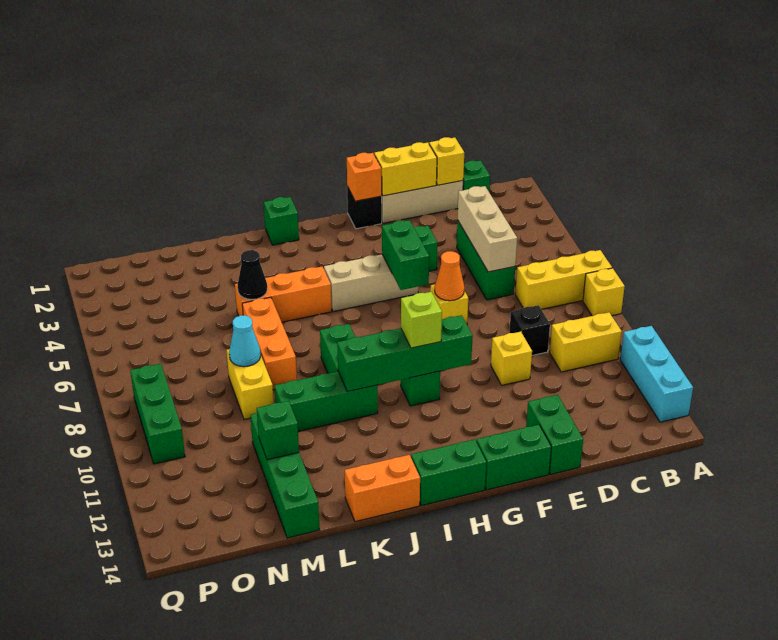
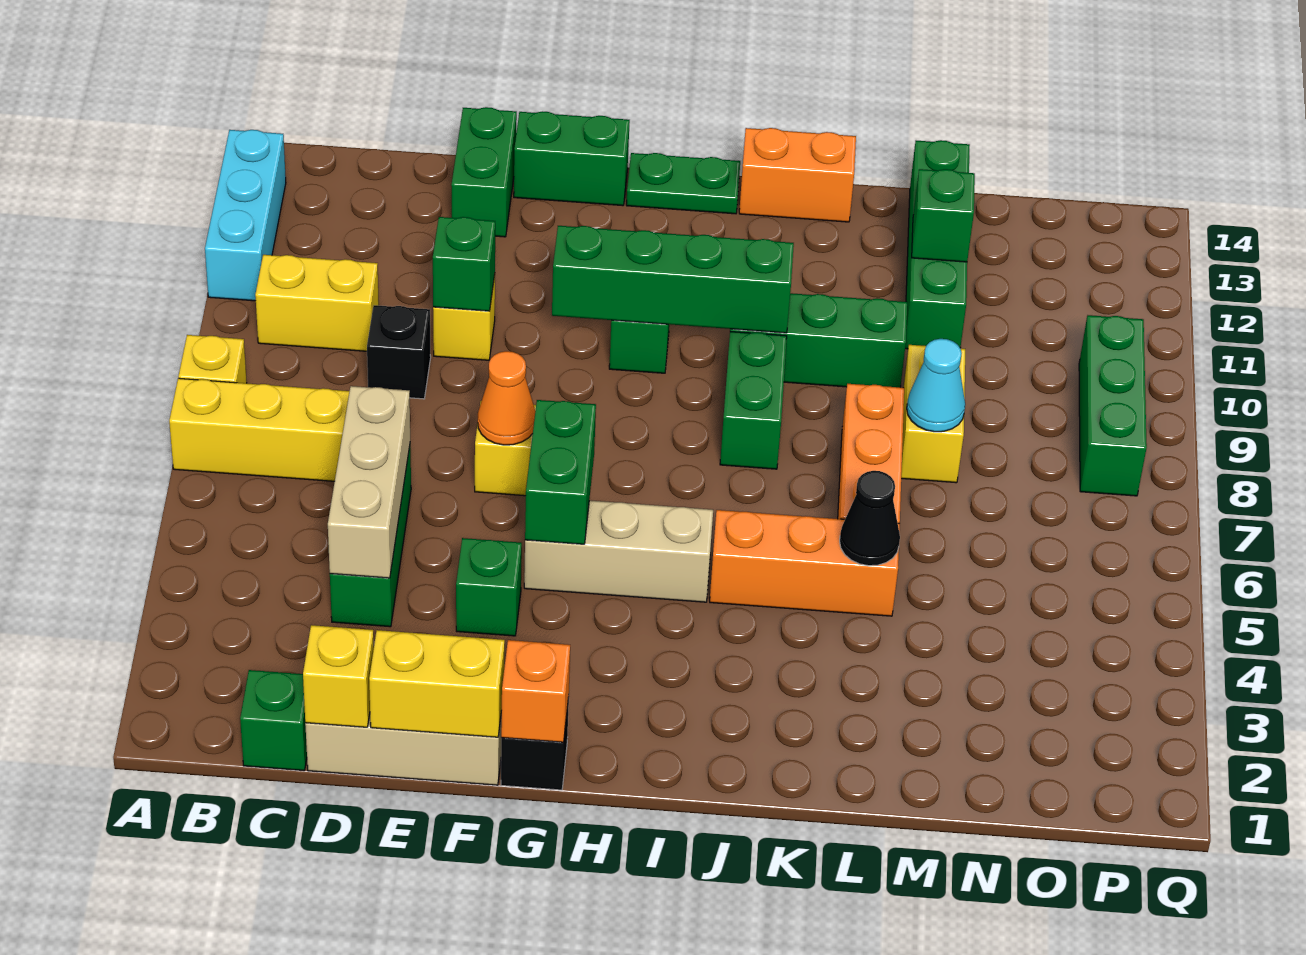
lime 1x1 brick [401,292,442,348] -> none
green 1x2 brick [411,439,486,506] -> green 1x2 plate [626,153,740,214]
green 1x1 brick [264,197,299,245] -> green 1x1 brick moved to [433,217,495,311]

